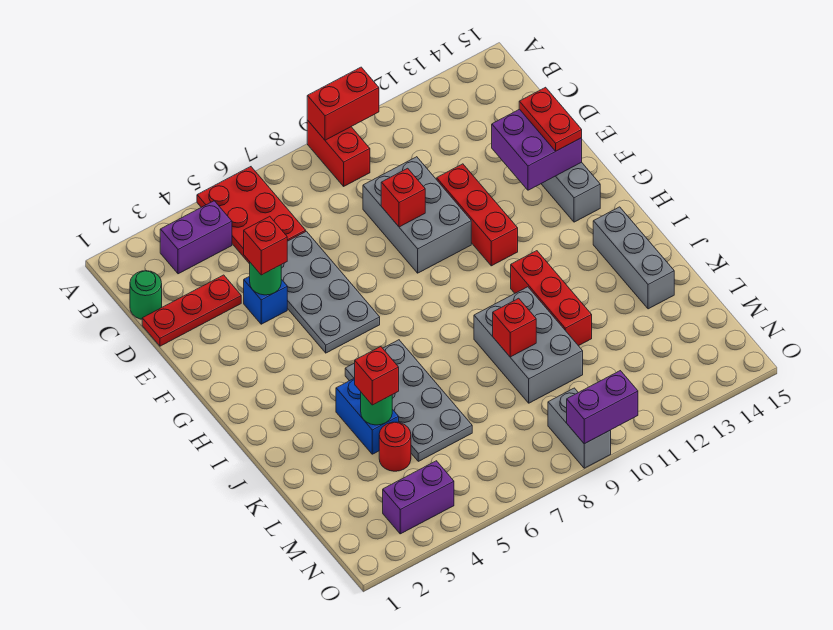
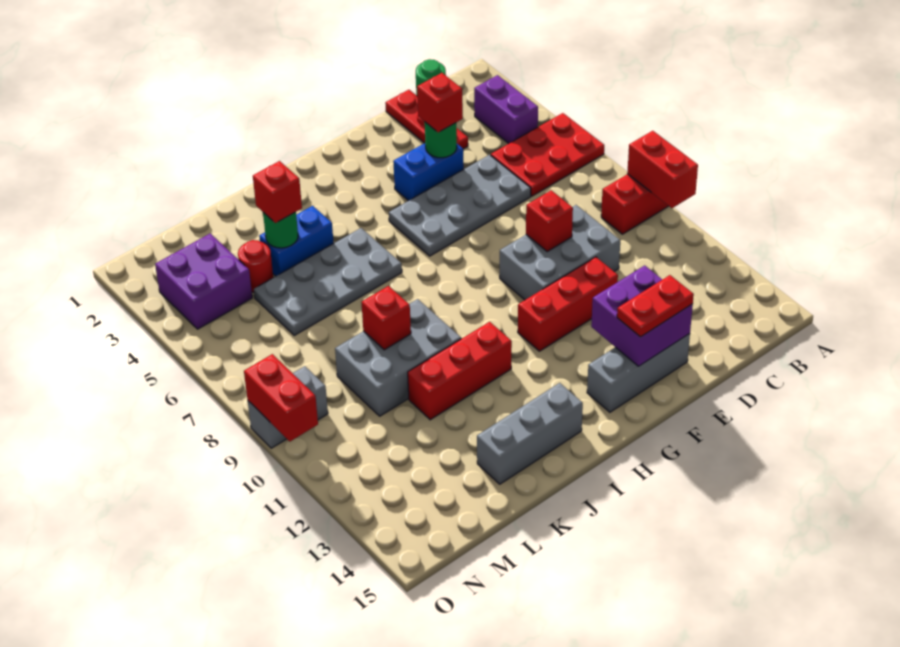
blue 1x1 brick [244,276,287,324] -> blue 1x2 brick [393,143,464,201]
purple 1x2 brick [383,461,454,534] -> purple 2x2 brick [155,233,252,329]
purple 1x2 brick [567,371,638,444] -> red 1x2 brick [244,354,318,441]

